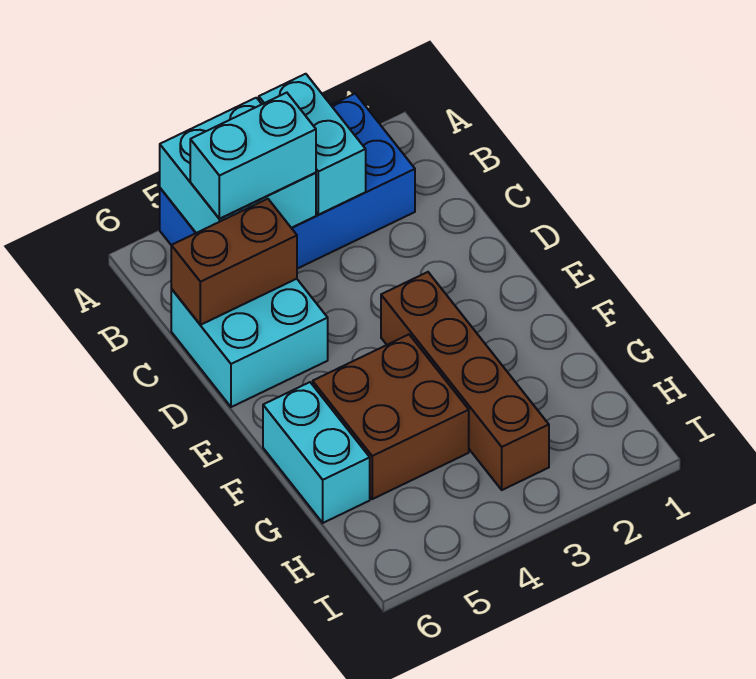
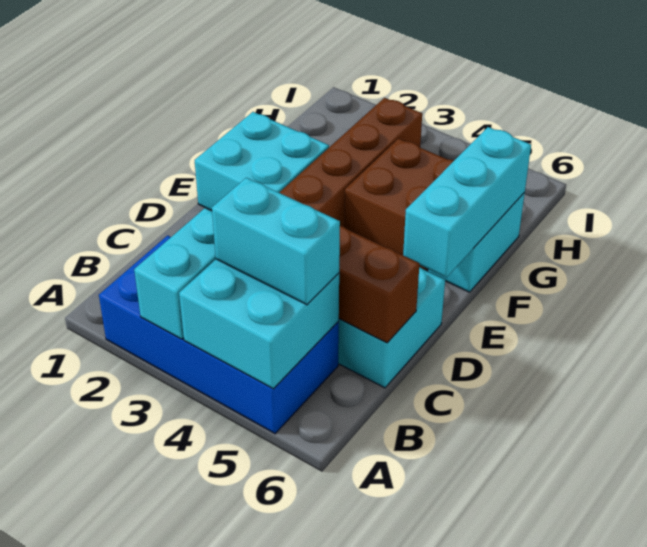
none -> cyan 2x2 brick [195,112,329,211]
none -> cyan 1x3 brick [403,127,531,277]

